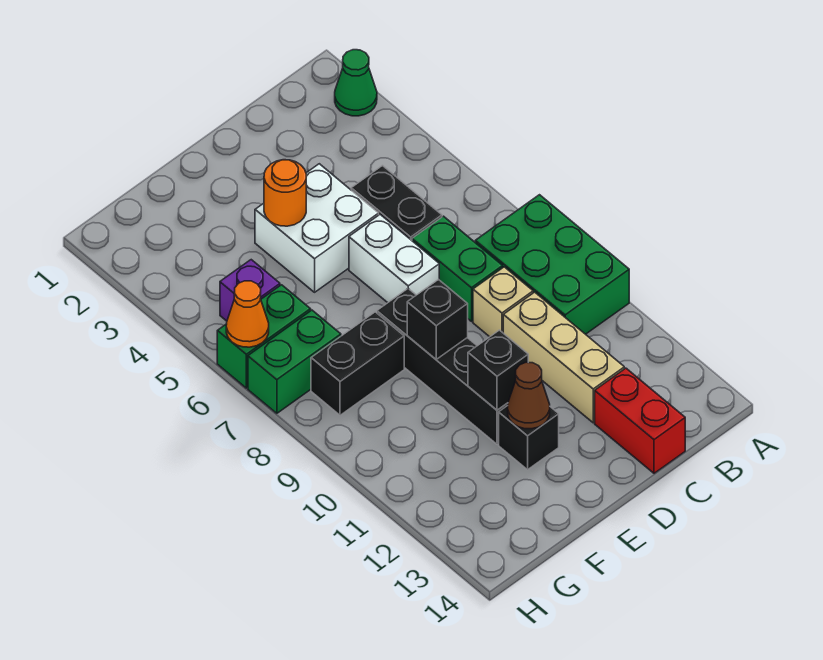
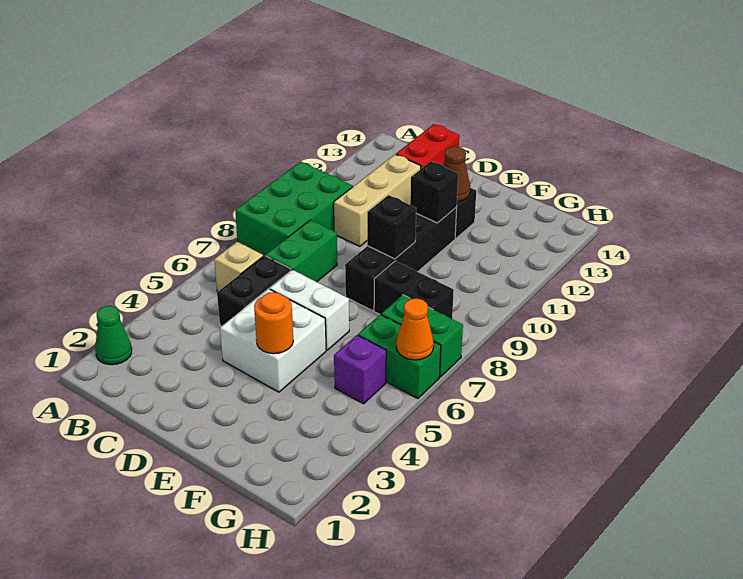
tan 1x1 brick [473,267,533,337] -> tan 1x1 brick moved to [214,242,263,292]
white 1x2 brick [349,215,439,303] -> white 1x2 brick turned to [270,270,349,350]

